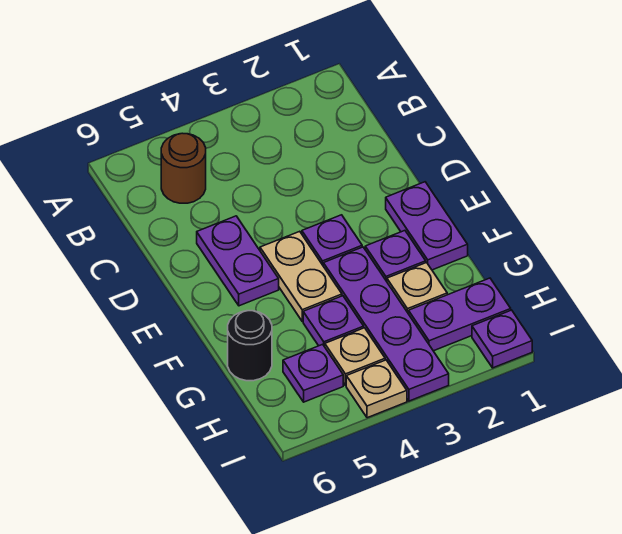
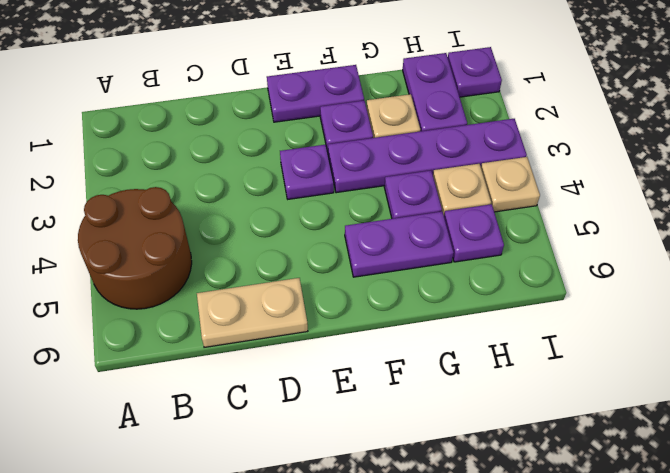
brown 1x1 round brick [161,133,206,203] -> brown 2x2 round brick [78,187,192,309]
purple 1x2 plate [197,216,279,306] -> purple 1x2 plate moved to [345,212,454,277]
tan 1x2 plate [260,231,342,321] -> tan 1x2 plate moved to [197,278,308,347]
black 1x1 round brick [228,311,272,381] -> none

